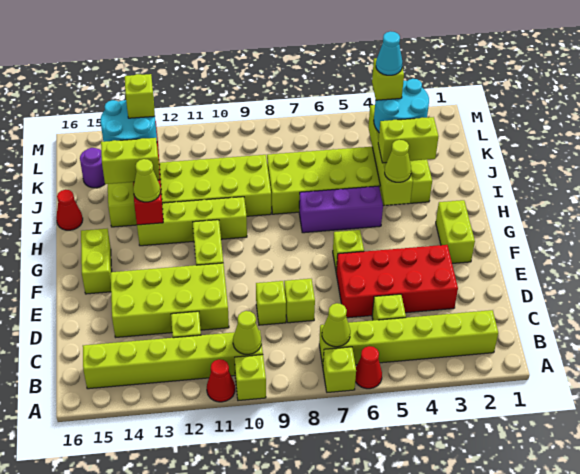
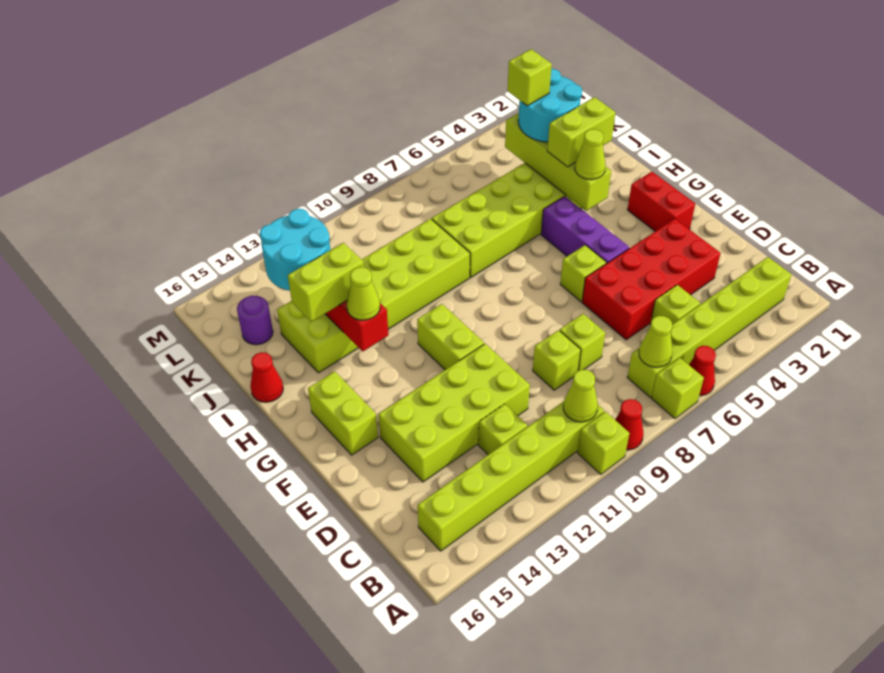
red 1x1 cone [207,359,235,402] -> red 1x1 cone moved to [615,399,643,450]
lime 1x2 brick [436,200,475,263] -> red 1x2 brick [628,172,695,231]
purple 1x3 brick [299,186,383,233] -> purple 1x3 brick turned to [541,196,629,264]
lime 1x4 brick [137,197,247,246] -> none
cyan 1x1 cone [376,31,402,75] -> none
lime 1x1 brick [125,74,155,118] -> none

